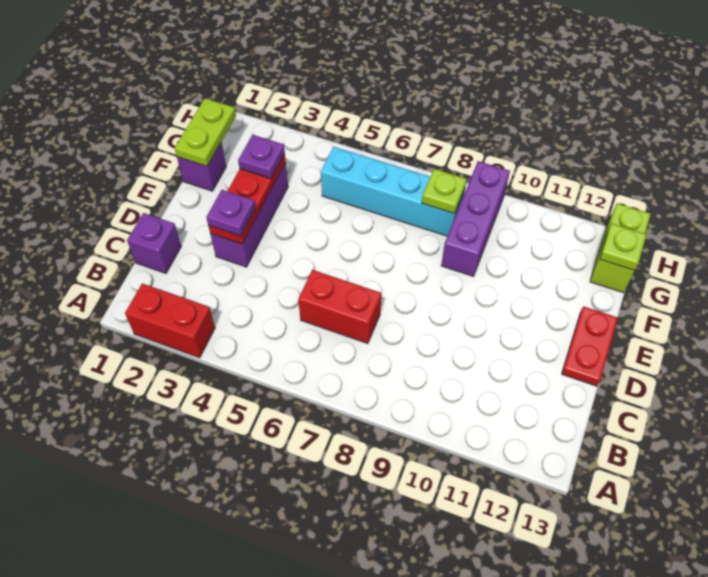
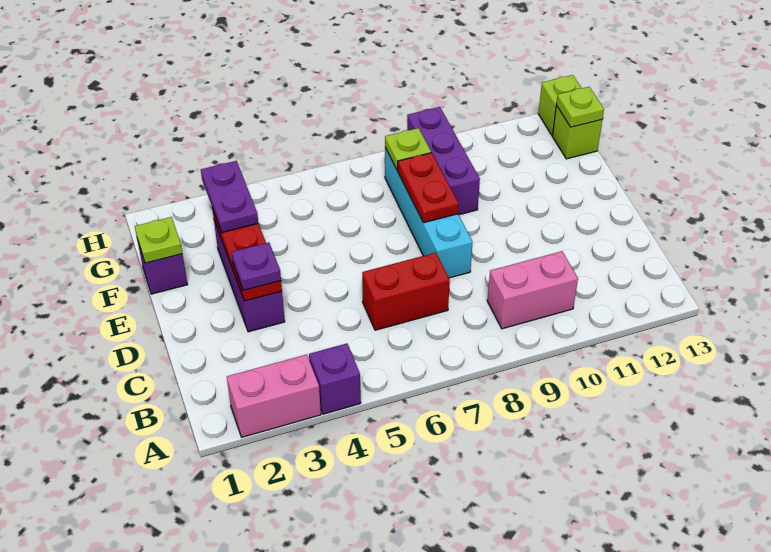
red 1x2 brick [125,283,215,358] -> pink 1x2 brick [227,354,321,437]
none -> pink 1x2 brick [487,251,578,329]
purple 1x1 brick [127,213,181,273] -> purple 1x1 brick moved to [309,343,361,414]
red 1x2 plate [562,306,618,386] -> red 1x2 plate moved to [398,153,459,223]
lime 1x2 plate [175,98,236,166] -> lime 1x1 plate [135,217,182,263]
purple 1x1 plate [238,135,285,179] -> purple 1x2 plate [201,161,258,232]
cyan 1x4 brick [321,147,465,236] -> cyan 1x4 brick turned to [385,148,472,278]

